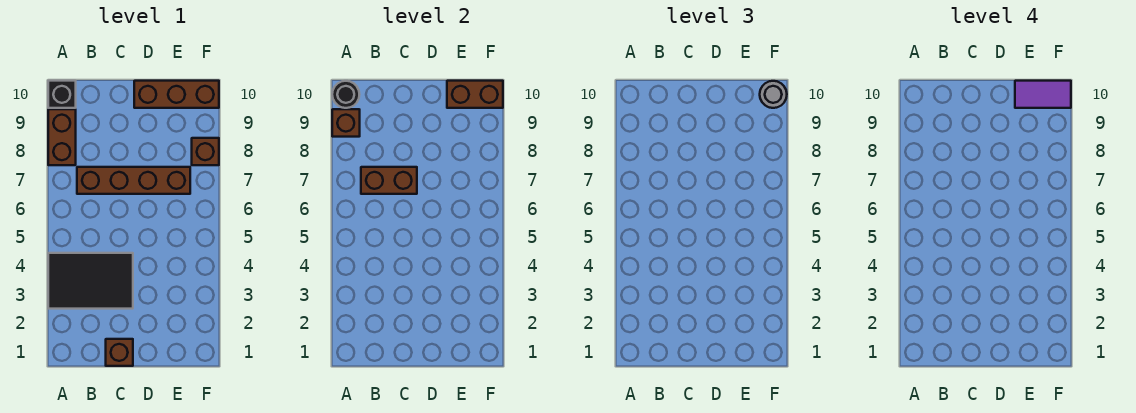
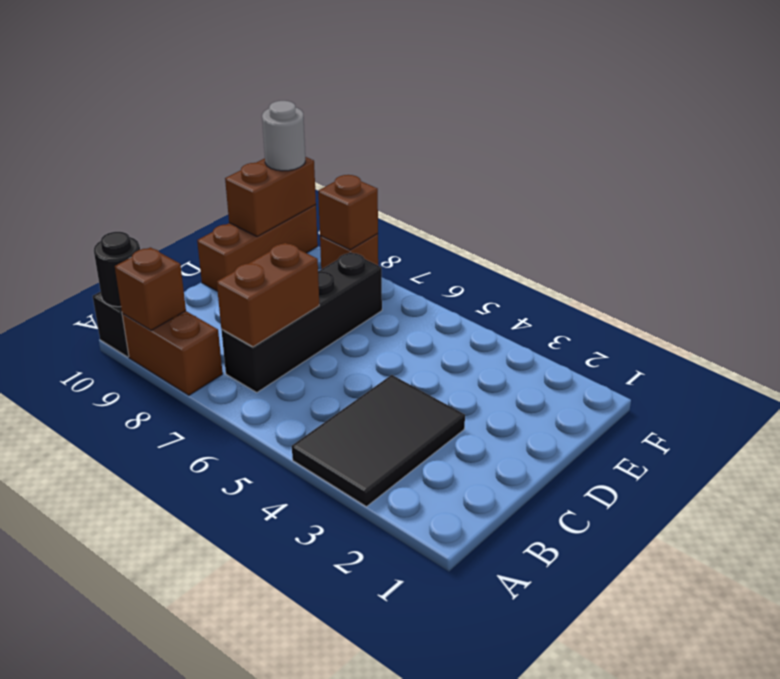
brown 1x4 brick [77,167,190,194] -> black 1x4 brick [221,252,382,393]
brown 1x1 brick [106,339,133,366] -> brown 1x1 brick moved to [318,175,378,250]
purple 1x2 tile [1015,81,1071,108] -> none

